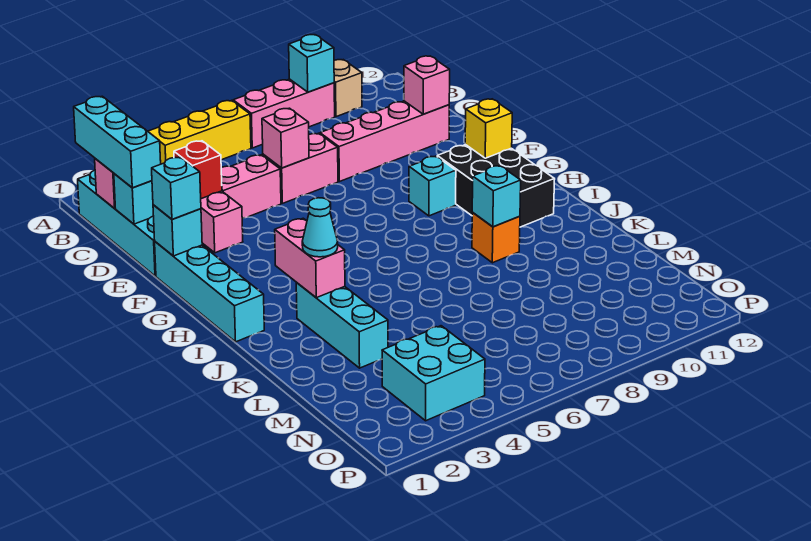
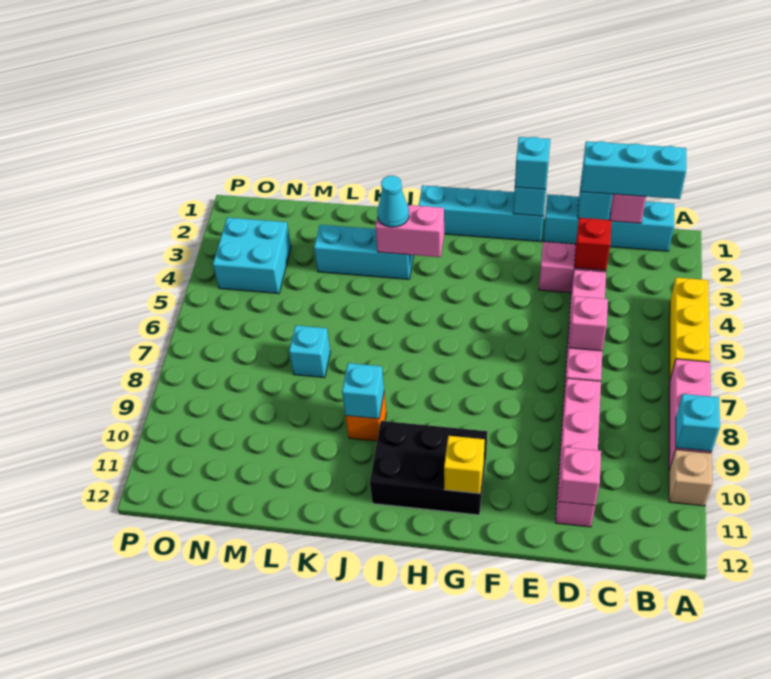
cyan 1x1 brick [409,156,456,216] -> cyan 1x1 brick moved to [289,325,330,378]

